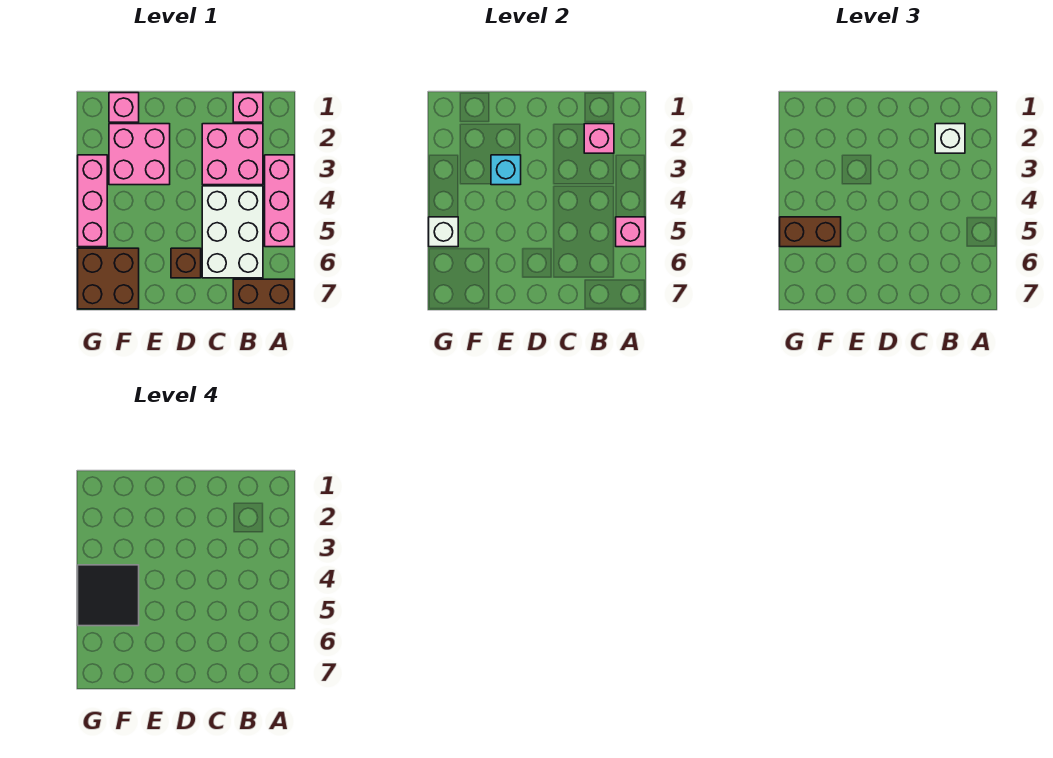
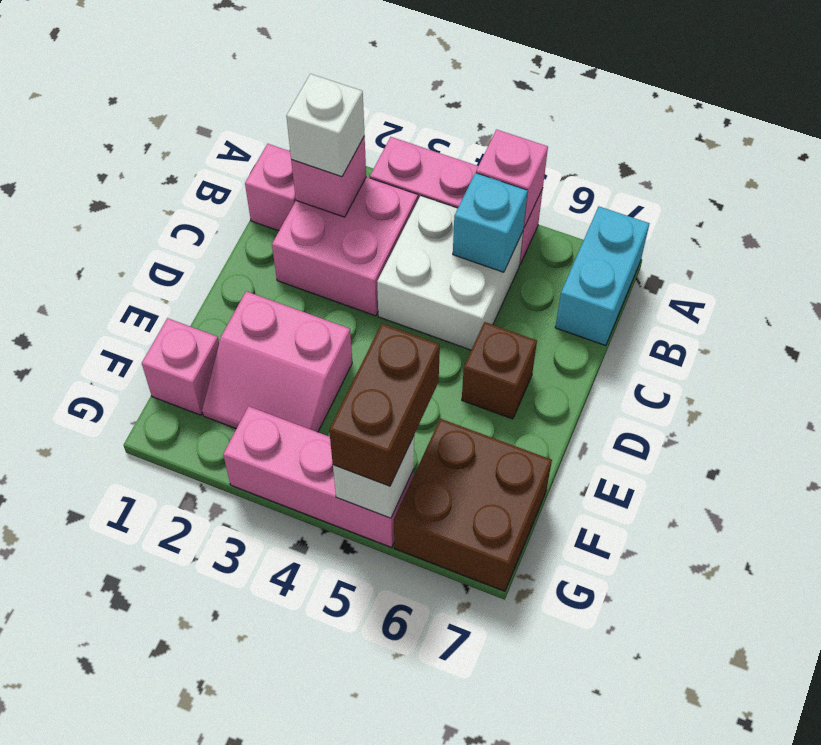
brown 1x2 brick [233,279,294,309] -> cyan 1x2 brick [555,207,650,346]
white 2x3 brick [202,186,263,278] -> white 2x2 brick [377,196,523,350]
pink 2x2 brick [109,124,170,185] -> pink 2x2 slope [202,291,352,432]
cyan 1x1 brick [491,155,521,185] -> cyan 1x1 brick moved to [453,173,528,272]
black 2x2 tile [78,565,139,626] -> none

